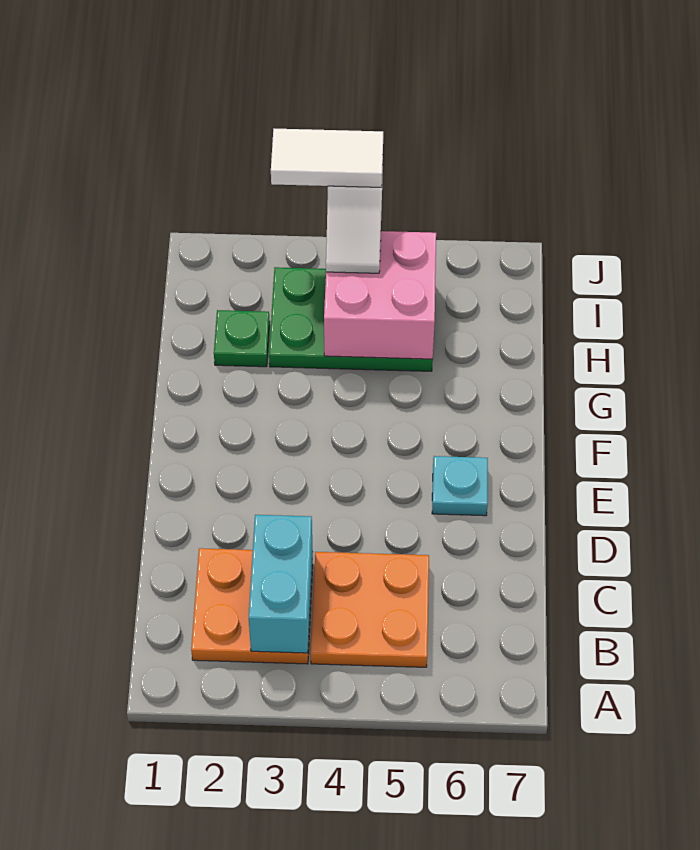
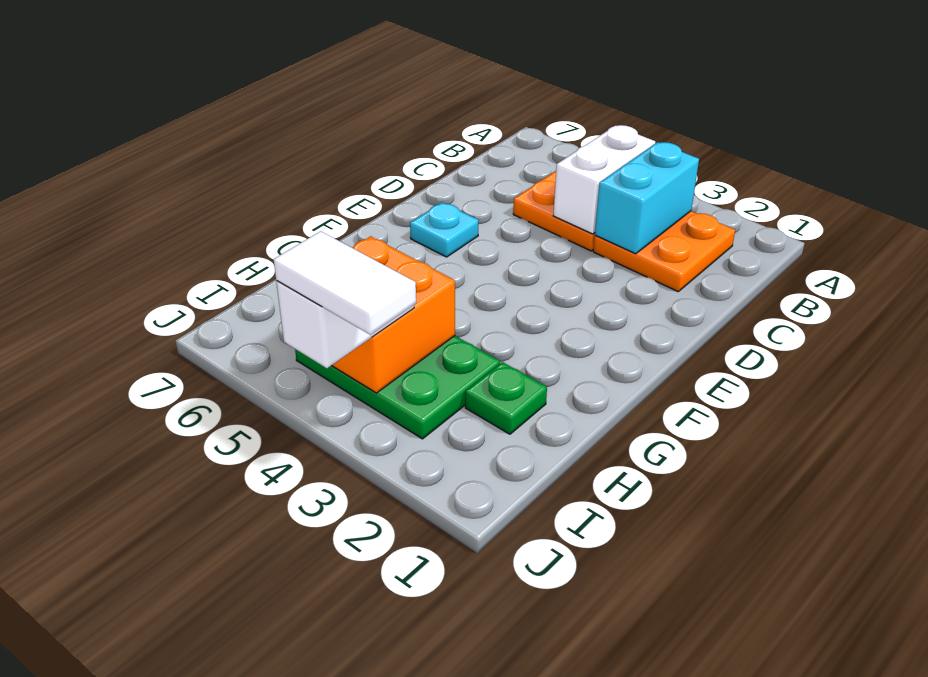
none -> white 1x2 brick [553,125,655,234]
pink 2x2 brick [324,231,436,359] -> orange 2x2 brick [331,236,455,393]

